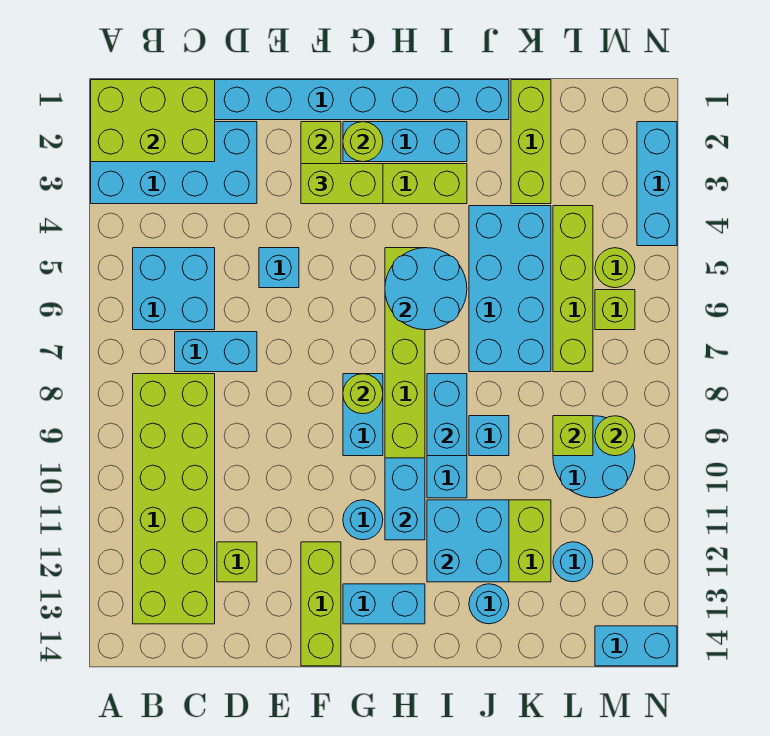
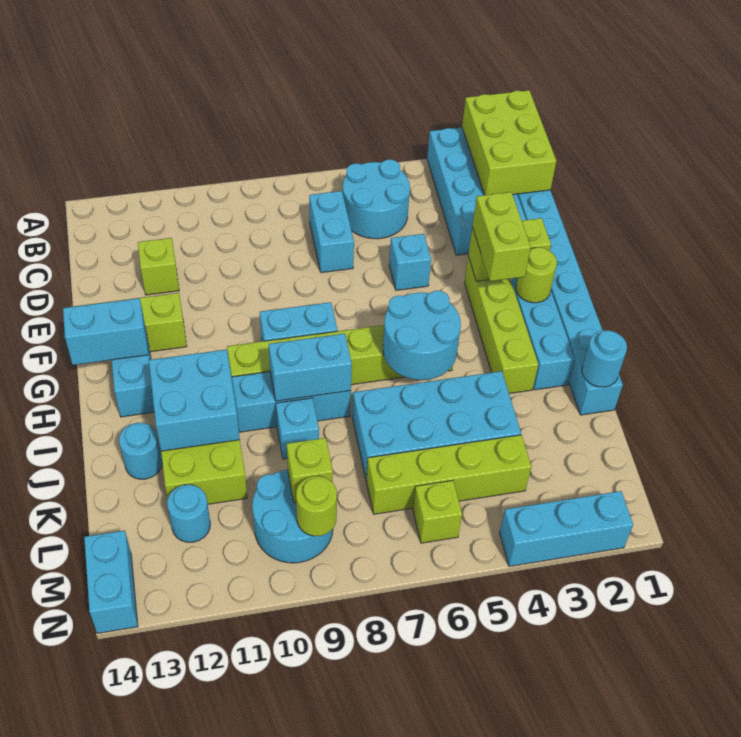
cyan 2x2 brick [133,248,215,330] -> cyan 2x2 round brick [343,159,410,239]
lime 2x6 brick [133,374,215,624] -> none
lime 1x1 round brick [343,374,383,414] -> none
cyan 1x1 round brick [343,500,383,540] -> cyan 1x1 round brick moved to [582,330,627,387]
cyan 1x2 brick [385,458,425,540] -> cyan 1x2 brick moved to [63,298,148,365]
lime 1x3 brick [511,80,551,204] -> none
lime 1x1 round brick [595,248,635,288] -> none

